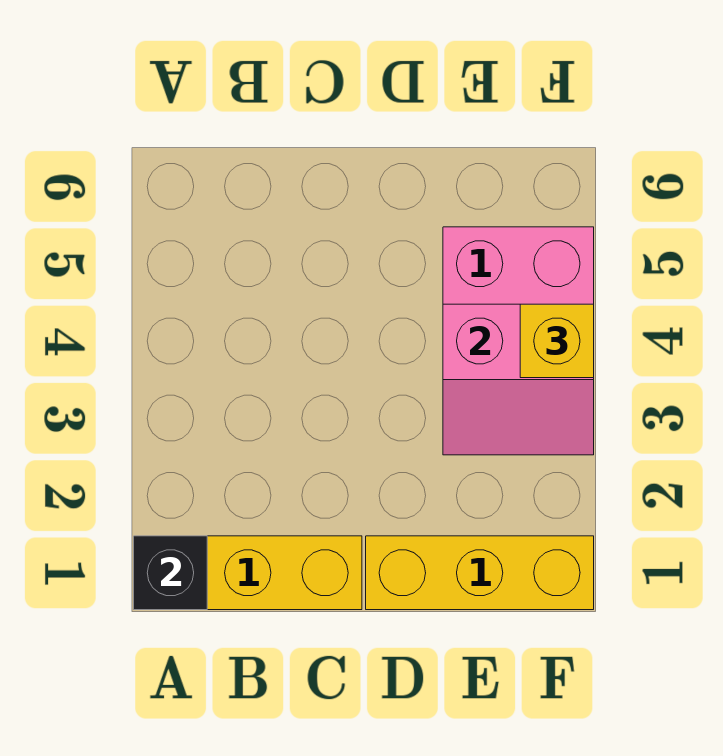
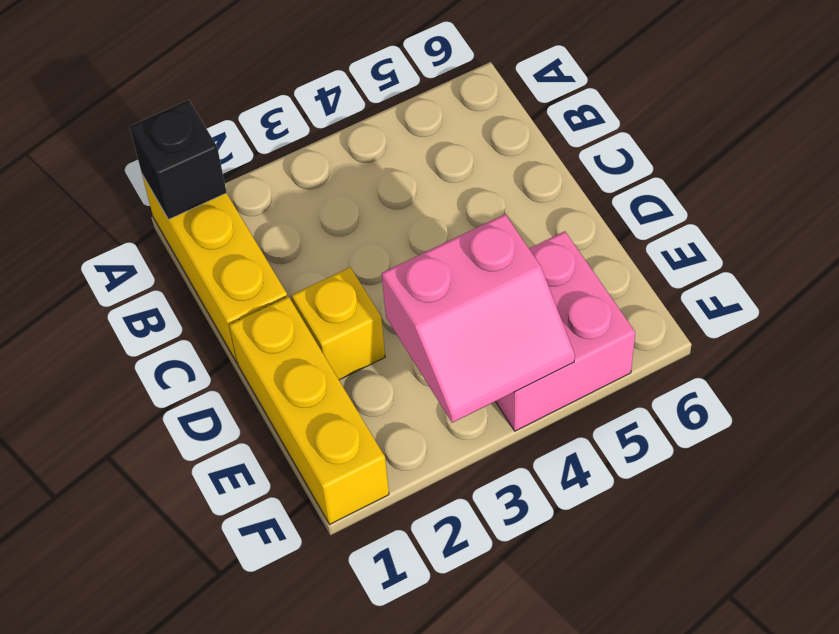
pink 2x2 slope [443,304,594,455] -> pink 2x2 slope turned to [382,214,575,423]
yellow 1x1 brick [520,304,594,378] -> yellow 1x1 brick moved to [292,267,385,380]

